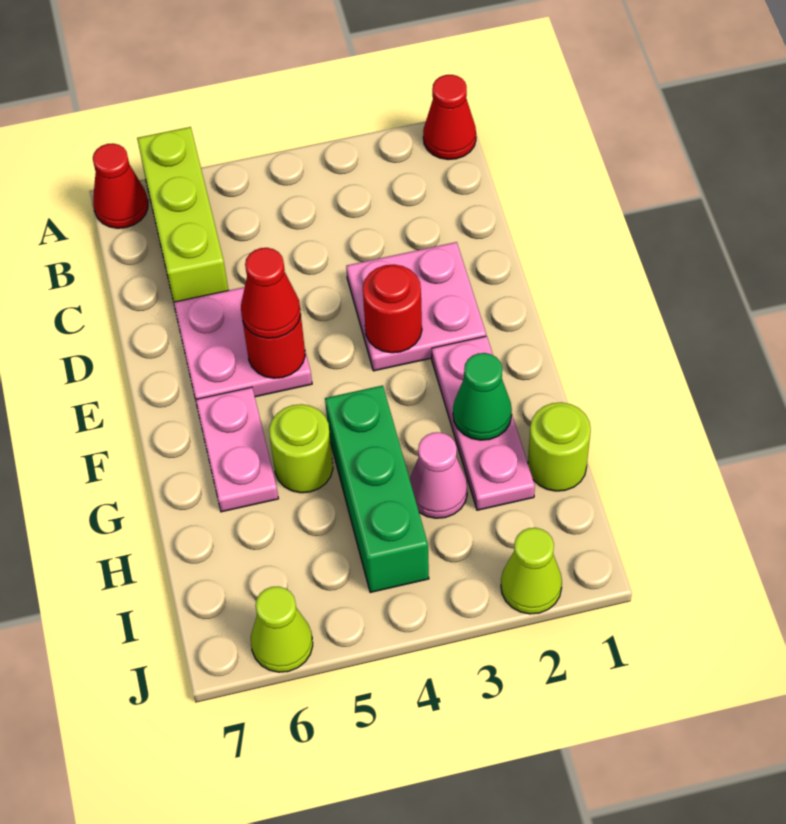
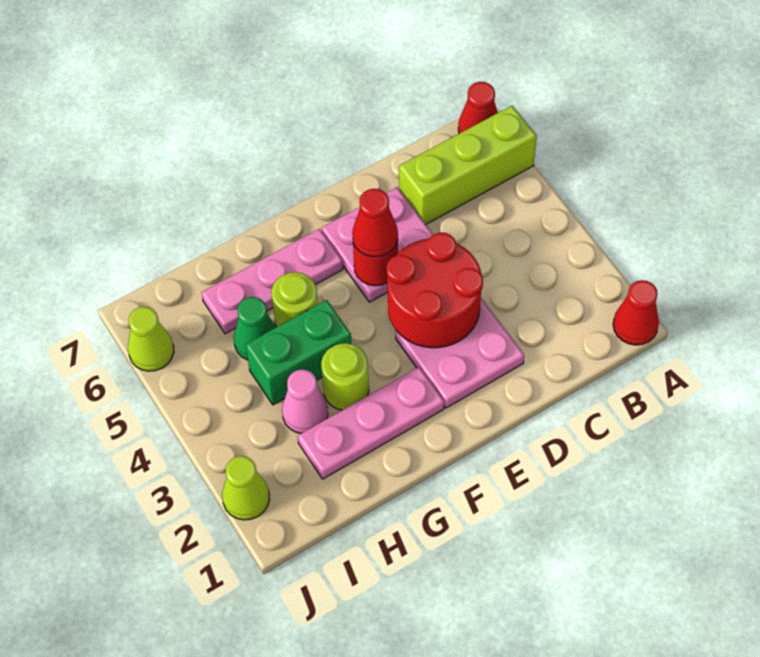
red 1x1 round brick [363,264,422,353] -> red 2x2 round brick [387,233,483,348]
pink 1x2 plate [196,387,278,512] -> pink 1x3 plate [201,229,343,334]
green 1x1 cone [453,353,512,440] -> green 1x1 cone moved to [234,297,276,360]
green 1x3 brick [325,385,429,593] -> green 1x2 brick [246,300,351,405]
lime 1x1 round brick [528,402,591,491] -> lime 1x1 round brick moved to [321,343,369,410]

